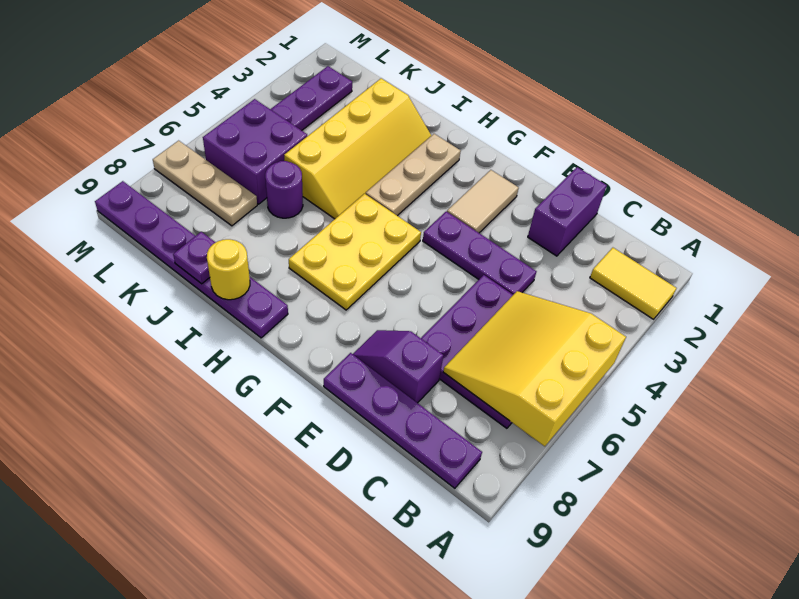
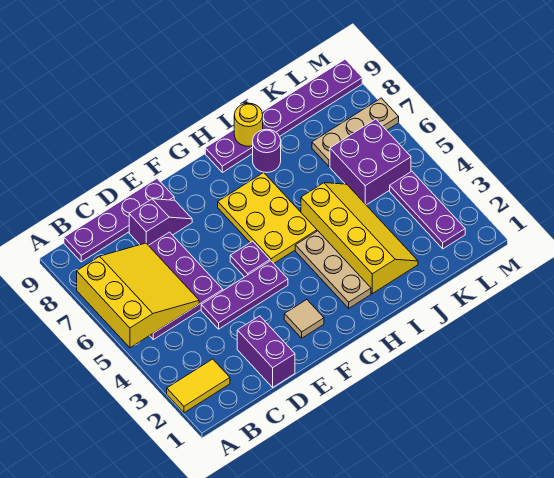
tan 1x2 tile [447,170,519,233] -> tan 1x1 tile [284,300,324,338]
yellow 2x4 slope [284,78,431,219] -> yellow 2x4 slope turned to [301,183,418,293]
purple 1x1 round brick [265,161,303,218] -> purple 1x1 round brick moved to [253,129,281,173]
purple 1x1 plate [173,232,216,284] -> purple 1x1 plate moved to [230,241,270,277]

